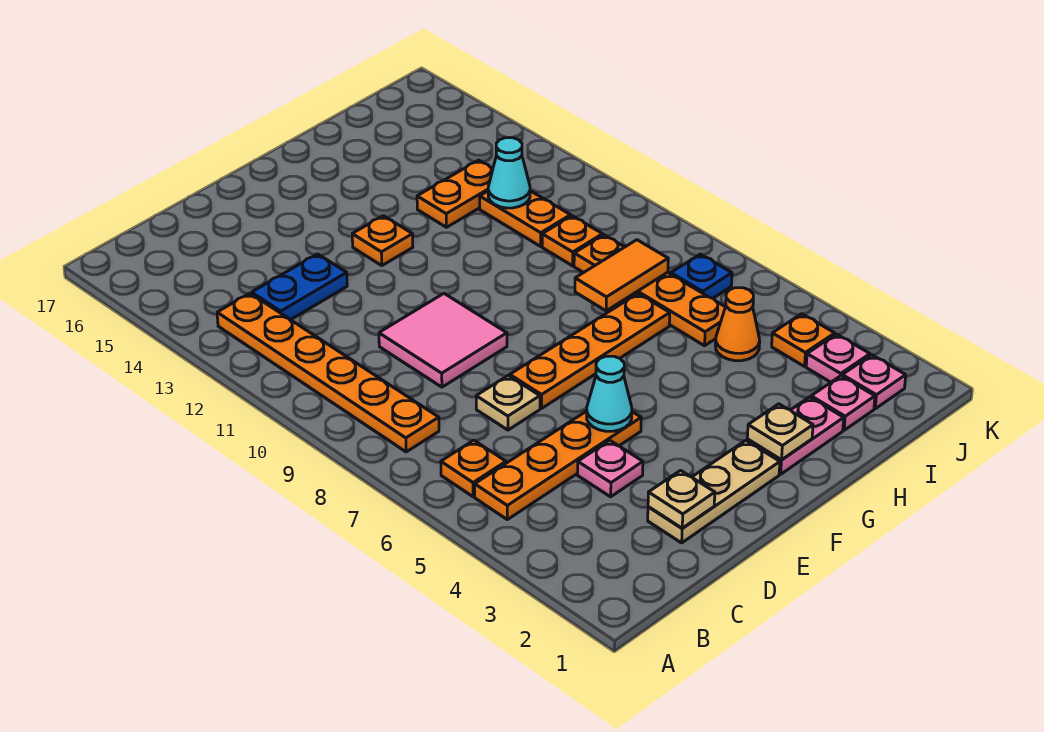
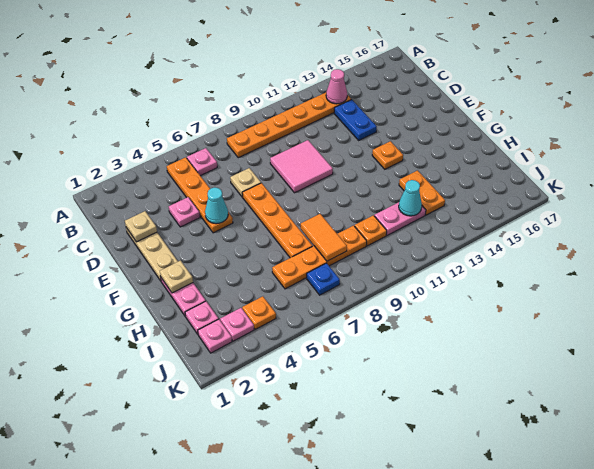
orange 1x1 plate [441,440,506,497] -> pink 1x1 plate [187,148,217,176]
none -> pink 1x1 cone [326,69,347,104]
orange 1x1 cone [715,288,760,361] -> none
orange 1x2 plate [480,191,571,246] -> pink 1x2 plate [374,202,426,235]

